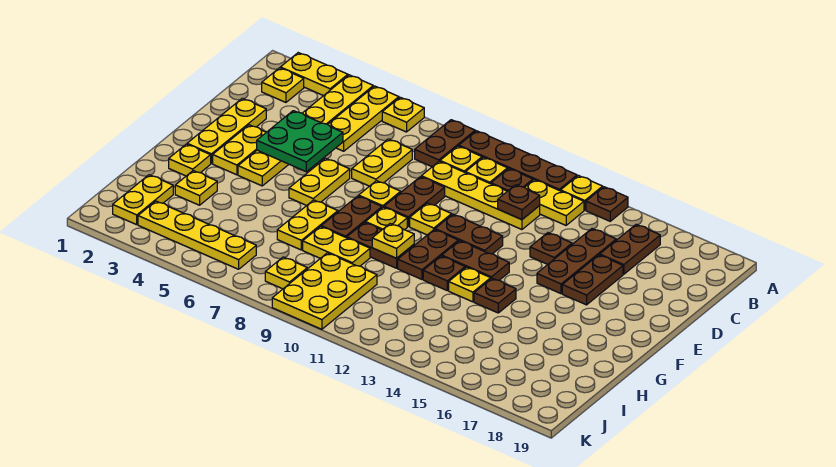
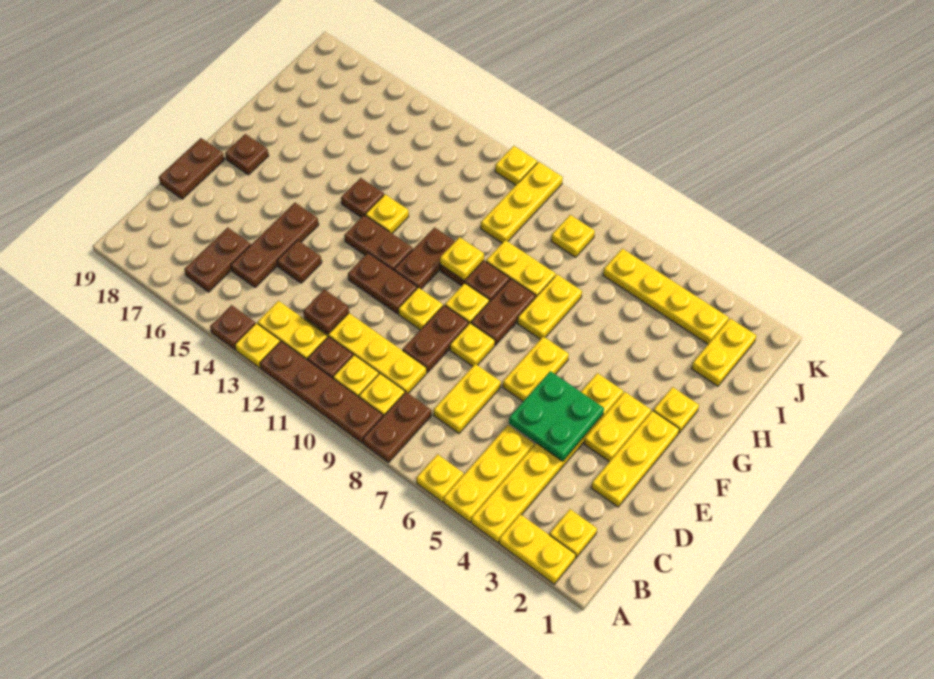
brown 1x2 plate [562,255,623,305] -> brown 1x2 plate moved to [159,138,224,199]
brown 1x1 plate [423,256,465,291] -> brown 1x1 plate moved to [225,134,269,175]
yellow 1x1 plate [175,171,217,205] -> yellow 1x1 plate moved to [495,146,537,185]
yellow 2x3 plate [272,253,377,329] -> yellow 1x3 plate [481,162,563,243]

